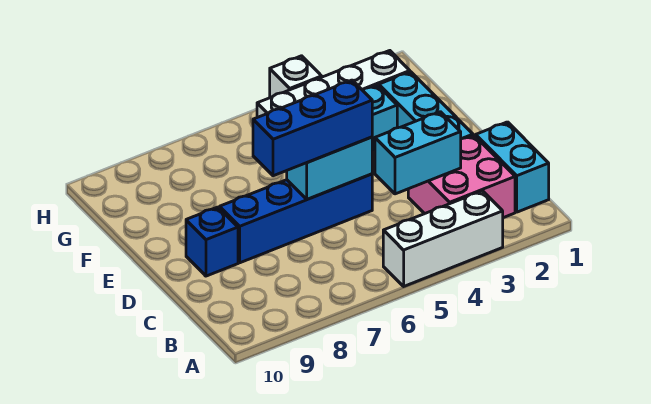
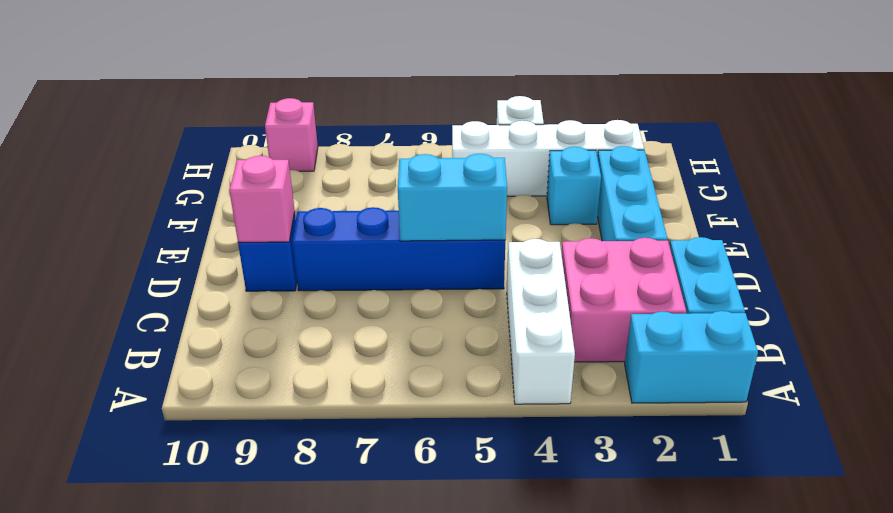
white 1x3 brick [383,191,503,286] -> white 1x3 brick turned to [507,239,575,404]
cyan 1x2 brick [375,112,461,194] -> cyan 1x2 brick moved to [625,311,758,403]
blue 1x3 brick [253,80,372,176] -> none
none -> pink 1x1 brick [229,156,295,242]
none -> pink 1x1 brick [265,98,318,172]

